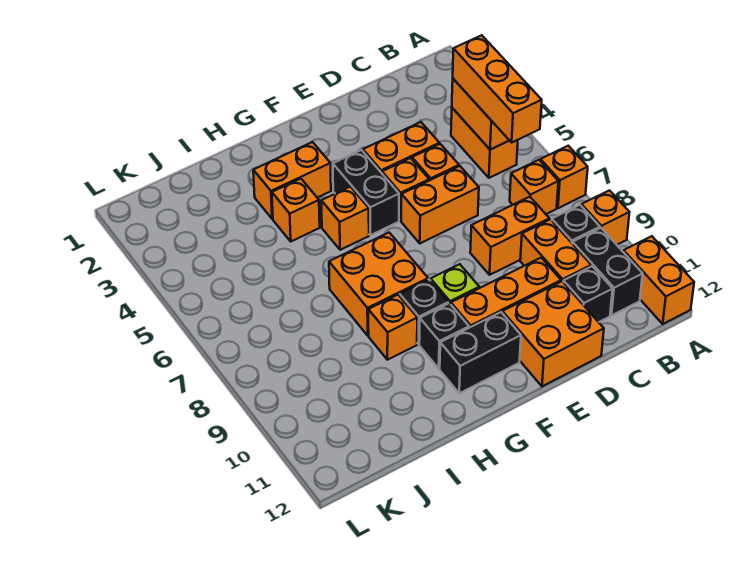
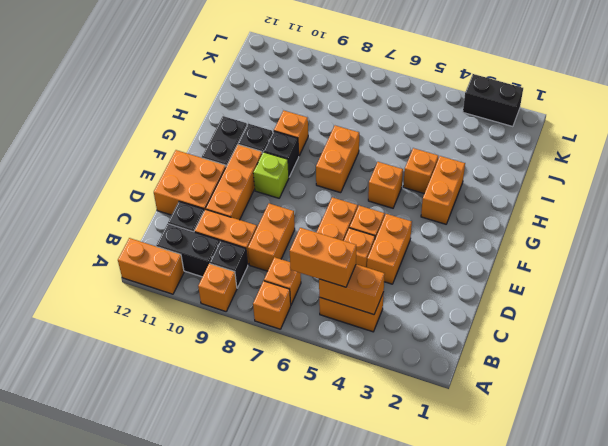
orange 1x3 brick [453,35,542,142] -> orange 1x2 brick [290,228,356,287]
black 1x2 brick [333,150,399,235] -> black 1x2 brick moved to [463,74,523,127]
orange 2x2 brick [329,233,428,335] -> orange 1x2 brick [316,126,359,193]

